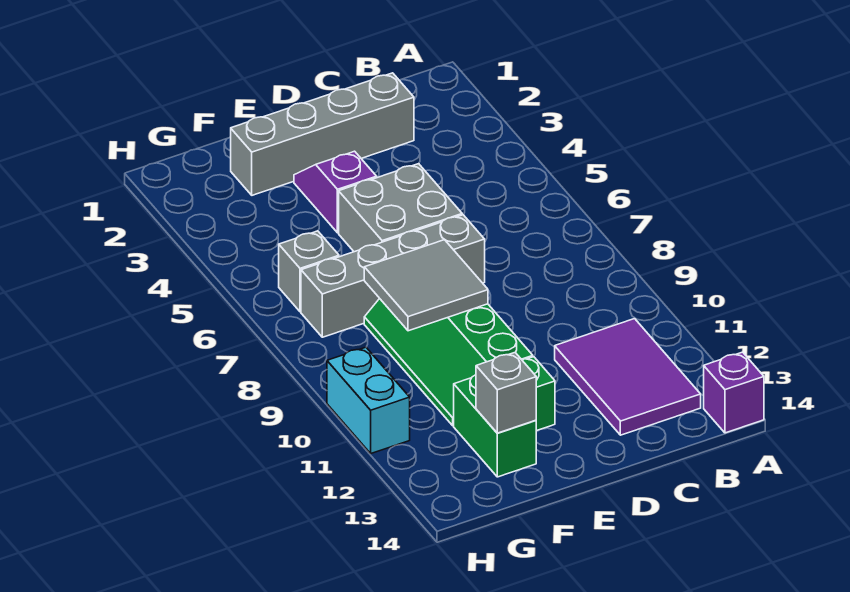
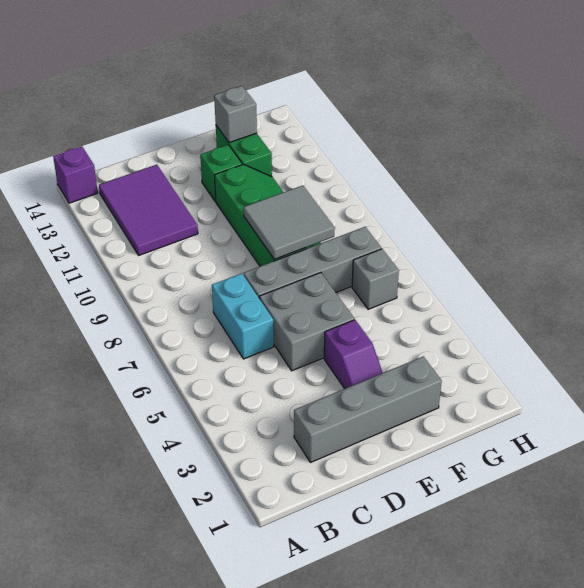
cyan 1x2 brick [327,347,410,453] -> cyan 1x2 brick moved to [212,273,274,359]

